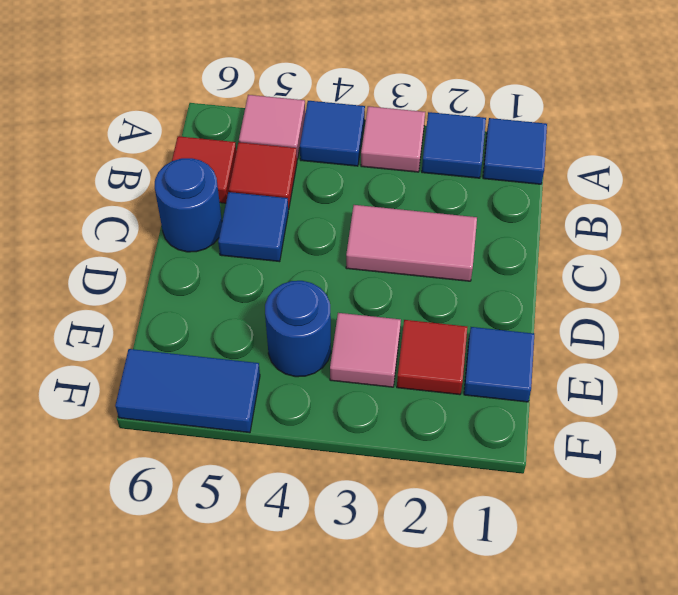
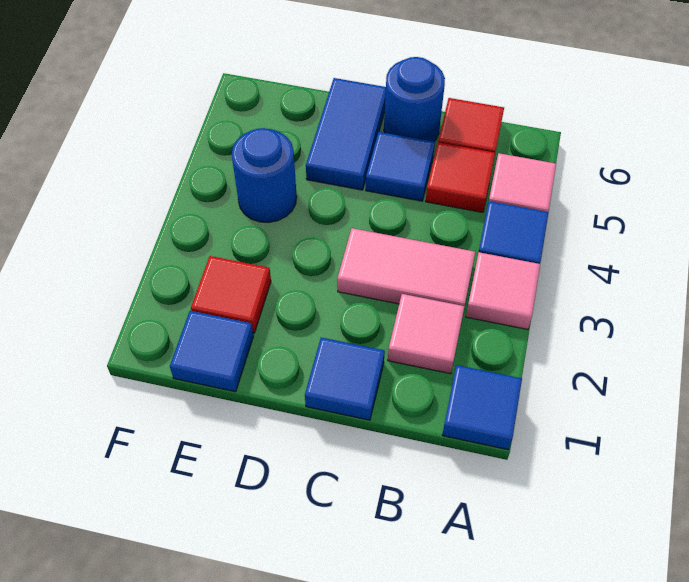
blue 1x1 tile [422,112,486,178] -> blue 1x1 tile moved to [305,338,385,420]
pink 1x2 tile [346,205,477,281] -> pink 1x2 tile turned to [337,228,475,306]
pink 1x1 tile [330,313,401,387] -> pink 1x1 tile moved to [388,294,464,374]
blue 1x2 tile [115,349,260,433] -> blue 1x2 tile moved to [306,78,386,190]

